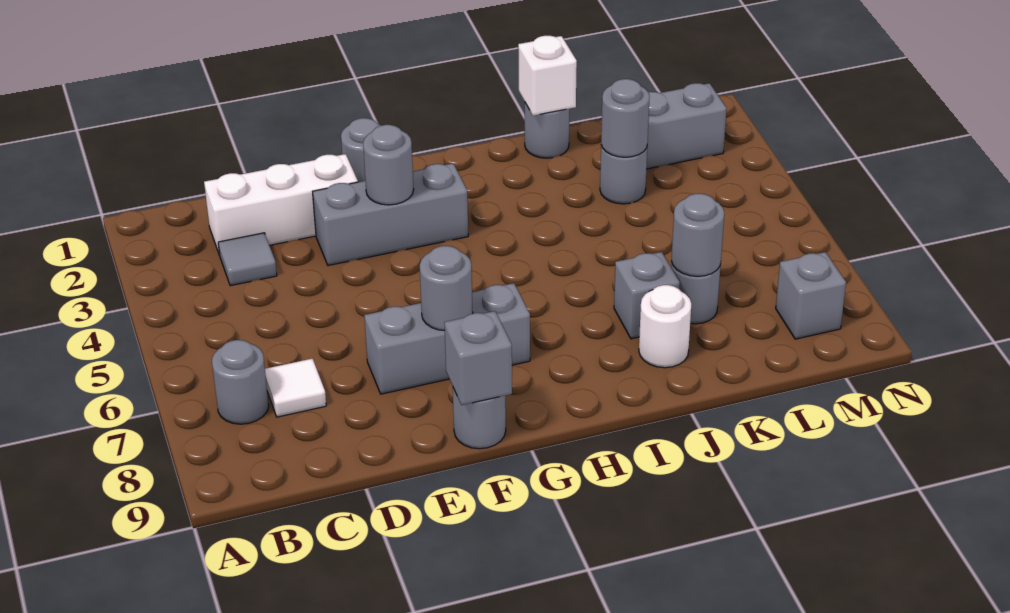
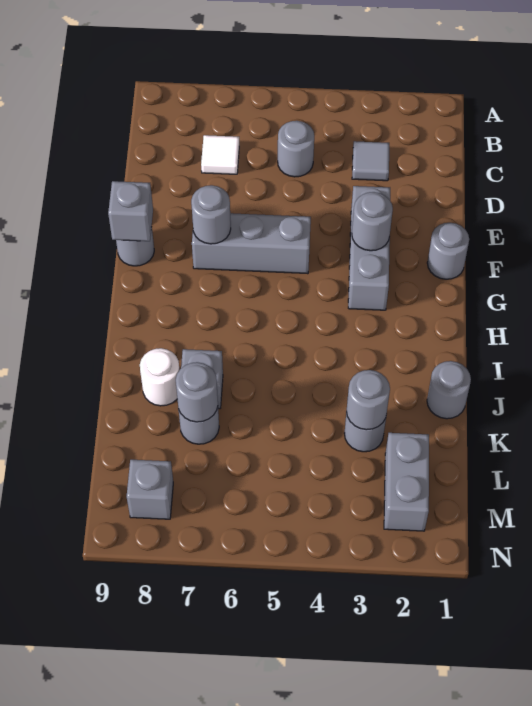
grey 1x1 round brick [212,340,269,424] -> grey 1x1 round brick moved to [278,121,314,177]
white 1x3 brick [204,154,358,255] -> none
grey 1x3 brick [364,283,530,394] -> grey 1x3 brick turned to [192,213,311,274]
white 1x1 brick [518,36,577,116] -> none

